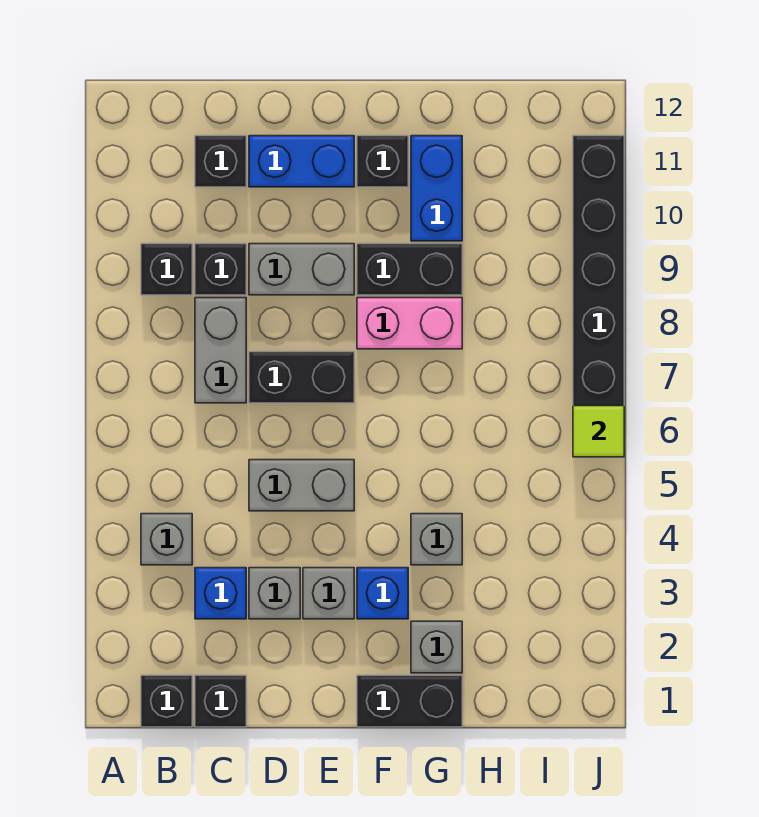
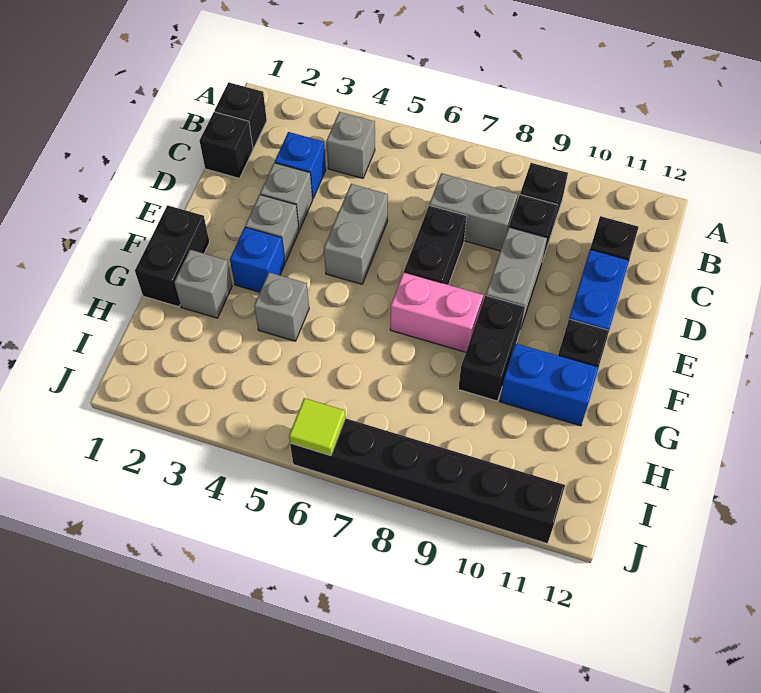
pink 1x2 brick [357,298,462,349] -> pink 1x2 brick turned to [390,272,483,352]

